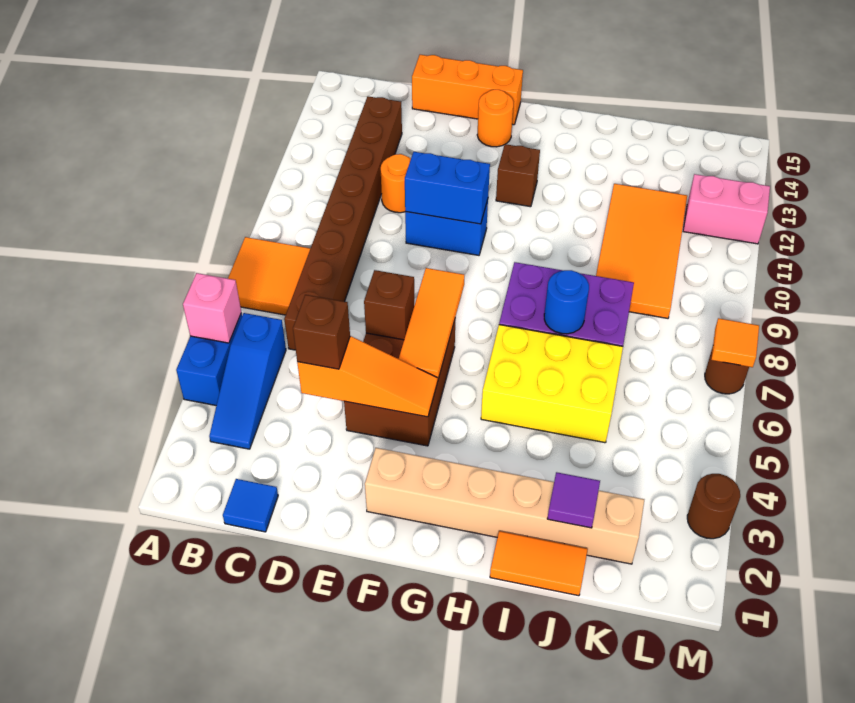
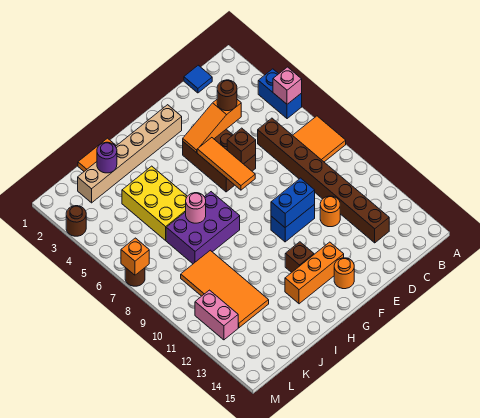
blue 1x3 slope [209,313,286,449] -> none
brown 1x1 brick [293,295,350,369] -> brown 1x1 round brick [217,80,237,111]
orange 1x3 brick [412,55,523,125] -> orange 1x3 brick moved to [285,242,344,304]
yellow 2x3 brick [481,325,623,443] -> yellow 2x3 brick turned to [122,166,187,240]
blue 1x1 round brick [544,270,589,334] -> pink 1x1 round brick [186,193,206,223]
purple 1x1 tile [547,472,600,528] -> purple 1x1 round brick [97,142,117,173]
pink 1x2 brick [683,174,770,244] -> pink 1x2 brick turned to [195,290,238,340]
orange 1x1 tile [711,318,759,367] -> orange 1x1 brick [121,238,149,275]

